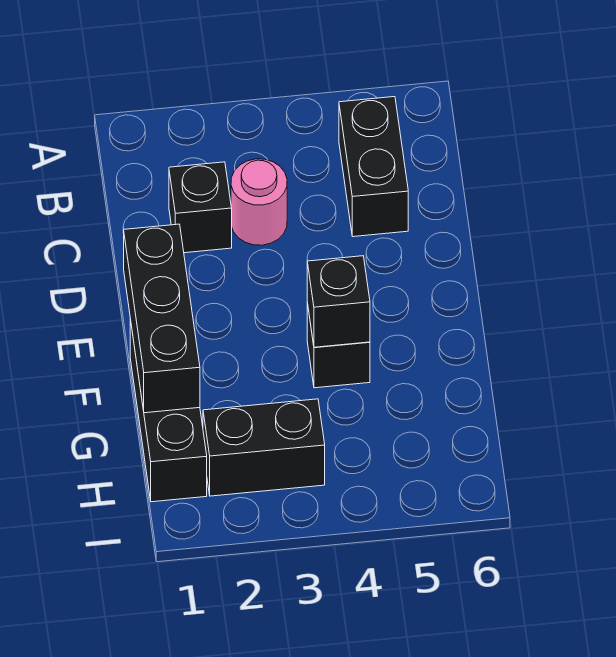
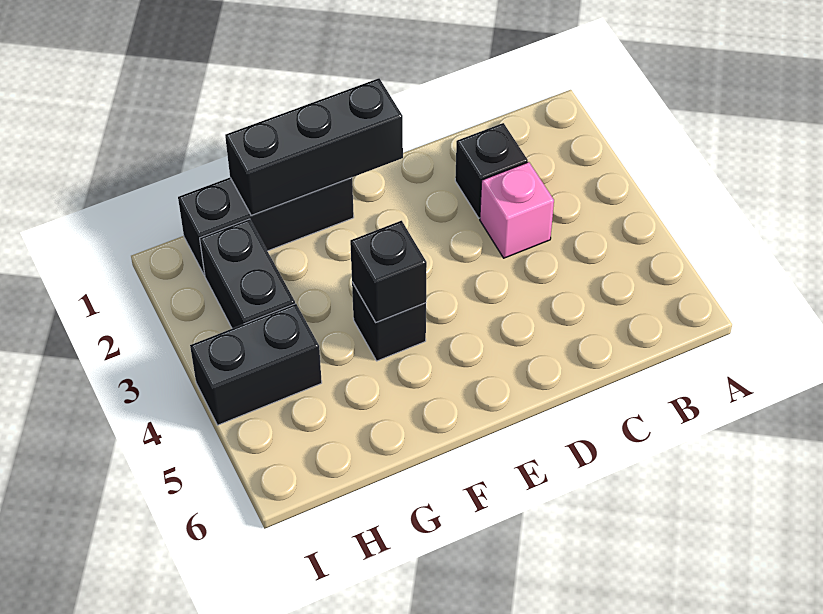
black 1x2 brick [339,97,408,237] -> black 1x2 brick moved to [190,304,322,425]
pink 1x1 round brick [231,159,287,245] -> pink 1x1 brick [480,162,554,258]

